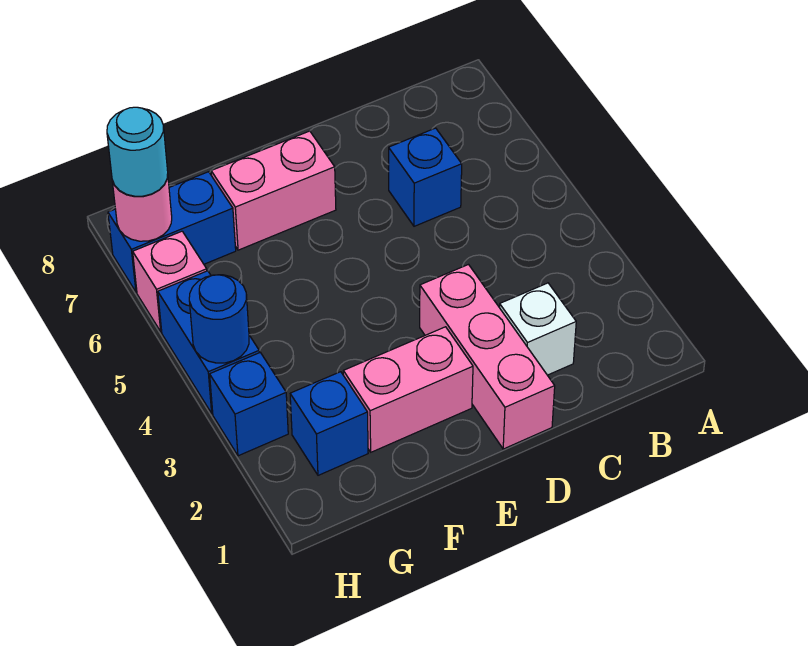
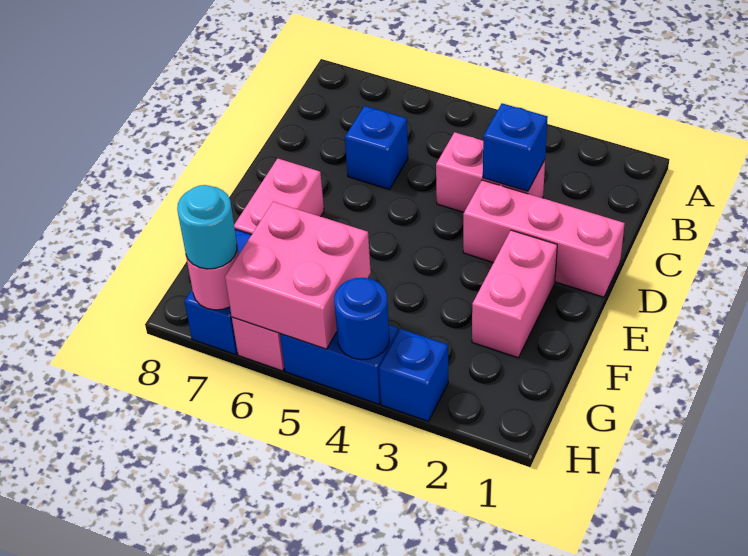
white 1x1 brick [500,283,576,375] -> none
none -> pink 1x2 brick [436,132,545,212]
blue 1x1 brick [290,372,368,475] -> blue 1x1 brick moved to [483,103,548,191]
none -> pink 2x2 brick [225,202,371,349]

